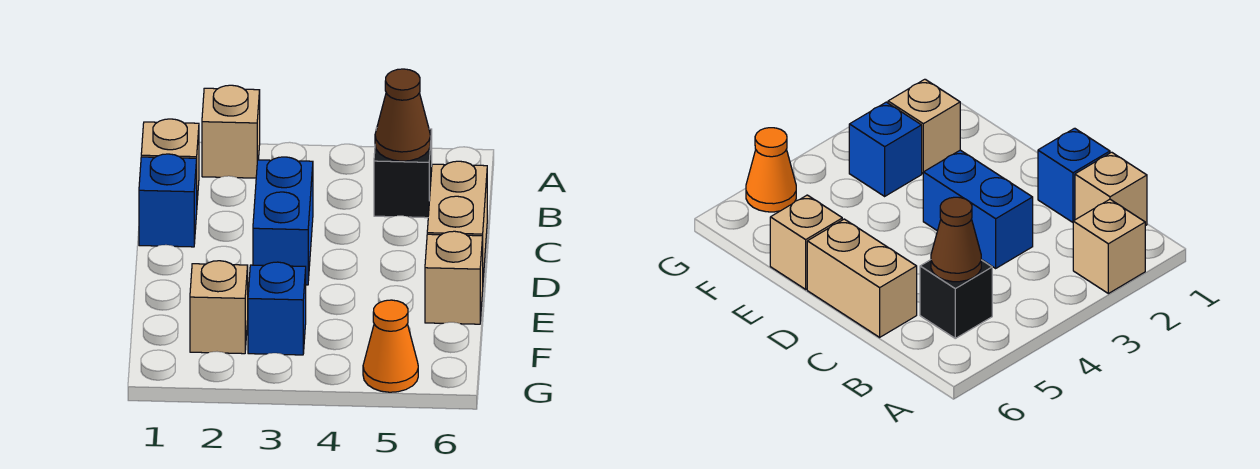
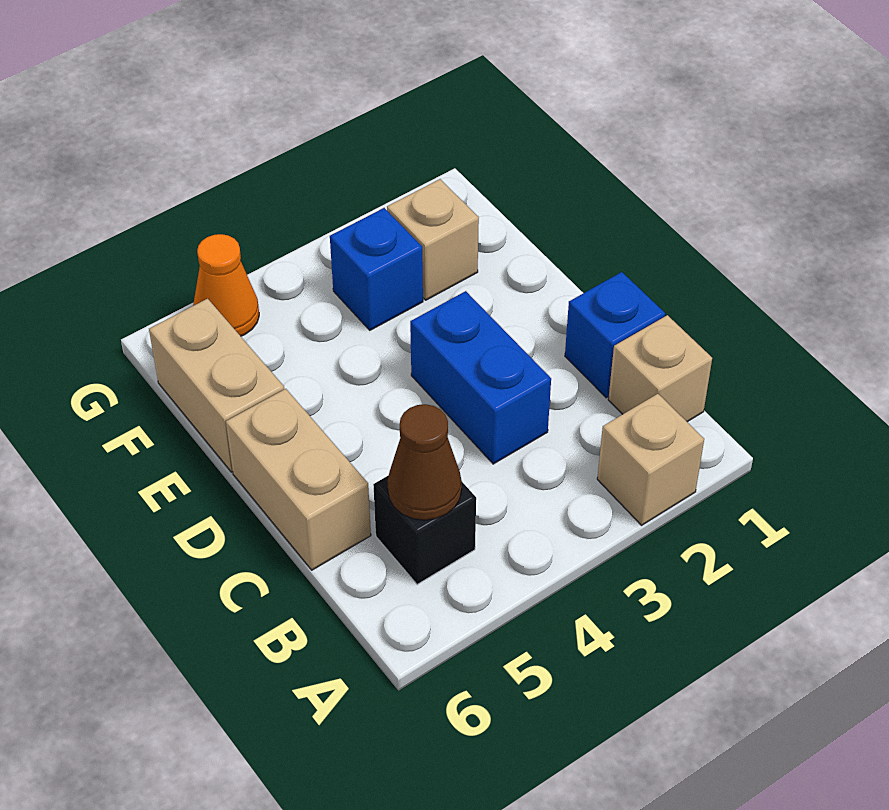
tan 1x1 brick [425,231,483,324] -> tan 1x2 brick [149,299,284,472]

